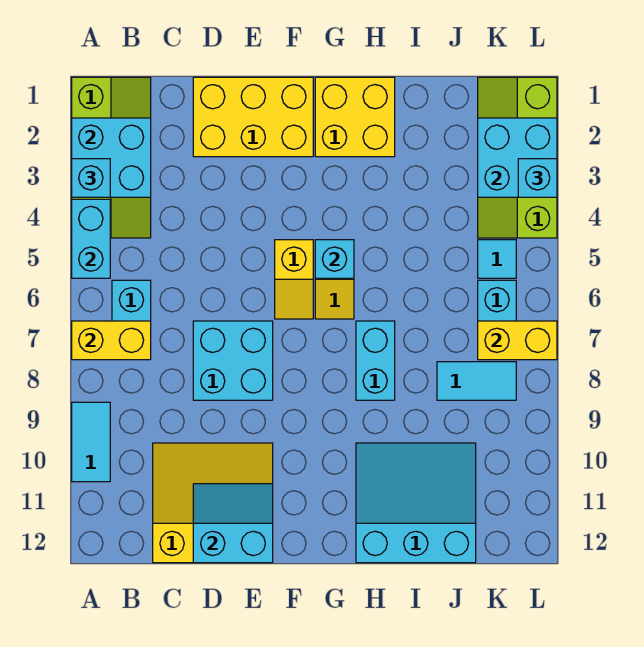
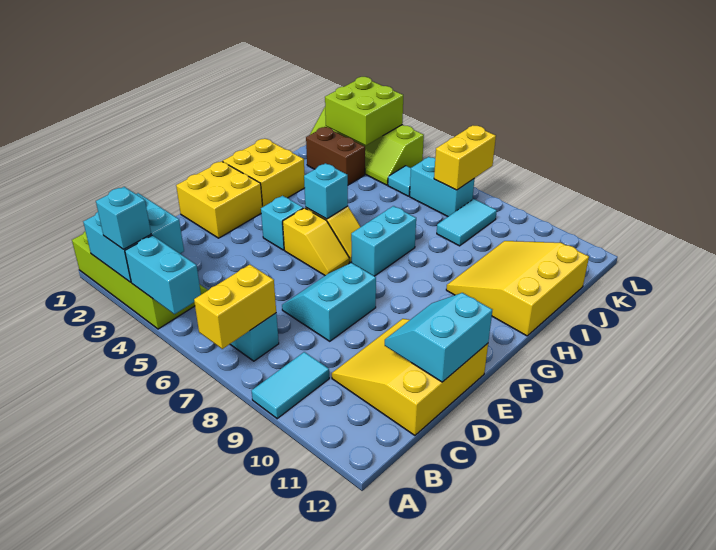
cyan 1x2 tile [72,402,110,482] -> cyan 1x2 tile turned to [252,352,329,419]
yellow 2x3 brick [193,77,313,157] -> yellow 2x2 brick [176,161,262,238]
cyan 2x2 brick [193,321,273,400] -> cyan 2x2 slope [282,263,376,341]
cyan 1x2 brick [356,321,395,400] -> cyan 1x2 brick turned to [351,206,416,276]
cyan 3x3 slope [356,443,476,563] -> yellow 3x3 slope [446,241,589,336]
none -> brown 1x2 brick [306,127,365,185]
cyan 2x2 brick [478,118,557,197] -> lime 2x2 brick [325,77,403,145]
cyan 1x1 brick [518,159,557,197] -> cyan 1x1 brick moved to [261,196,303,250]

